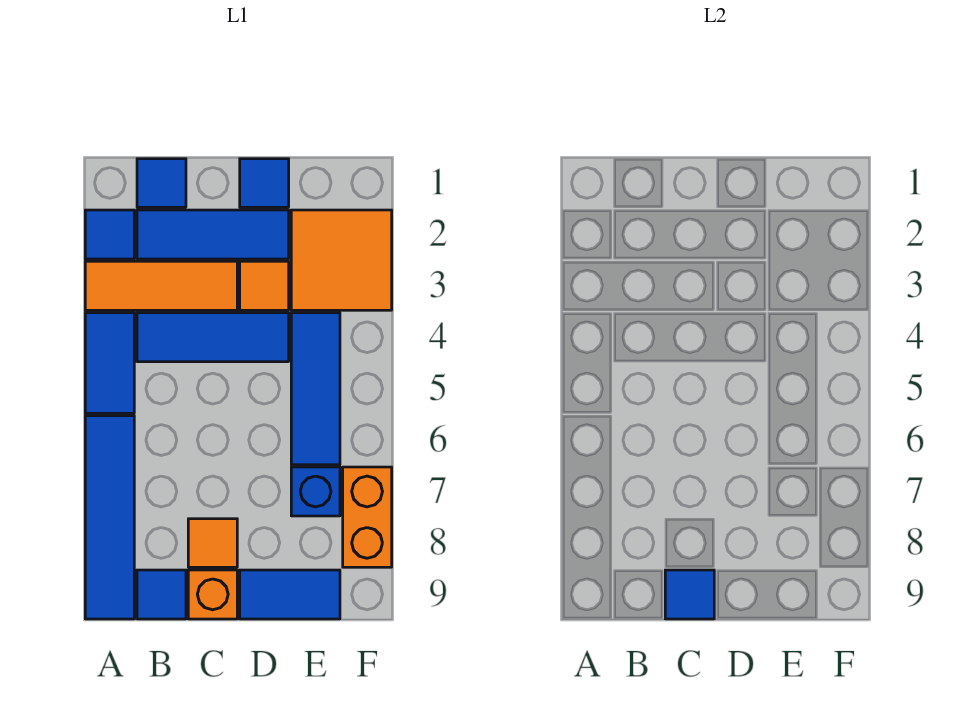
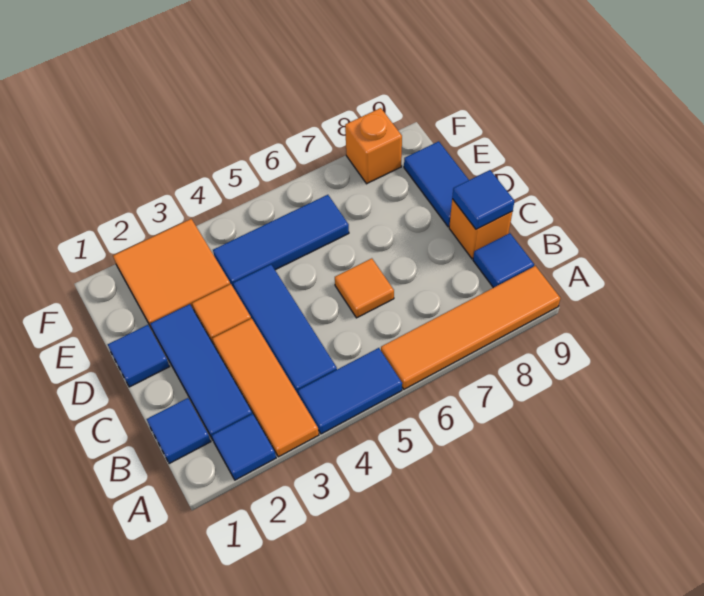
blue 1x4 tile [85,416,134,619] -> orange 1x4 tile [381,266,561,389]
orange 1x1 tile [188,519,237,567] -> orange 1x1 tile moved to [335,258,394,318]
blue 1x1 brick [291,467,340,516] -> none
orange 1x2 brick [343,467,392,567] -> orange 1x1 brick [345,108,402,184]

